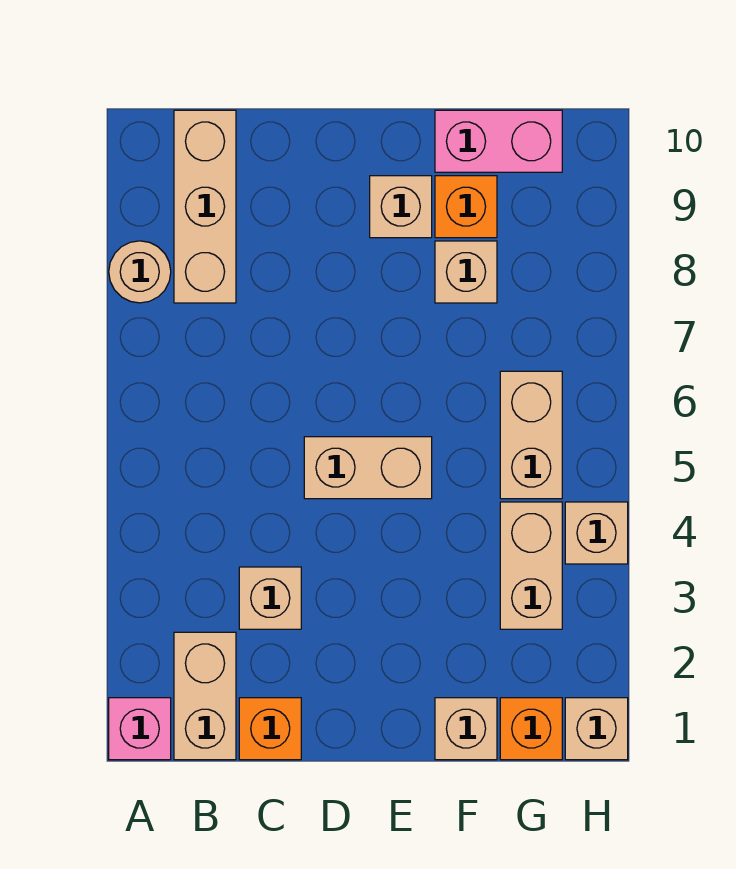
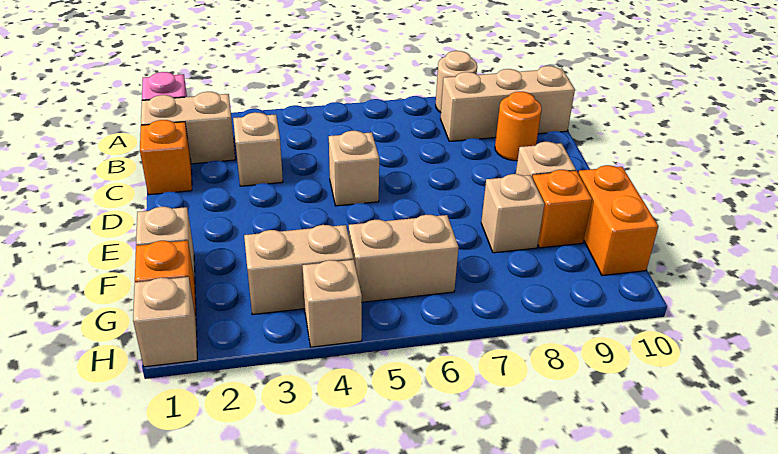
none -> orange 1x1 round brick [495,92,542,161]
tan 1x2 brick [304,437,432,499] -> tan 1x1 brick [329,131,379,206]
pink 1x2 brick [435,110,562,172] -> orange 1x2 brick [578,165,658,276]

